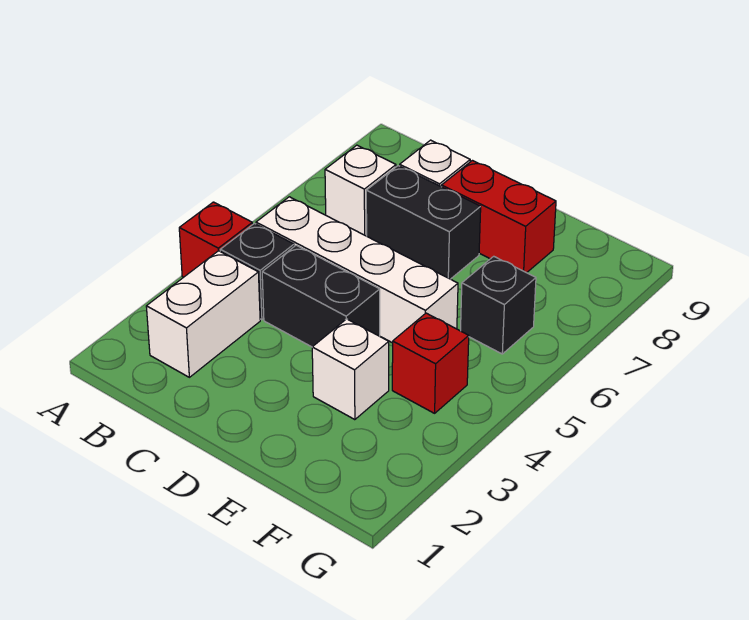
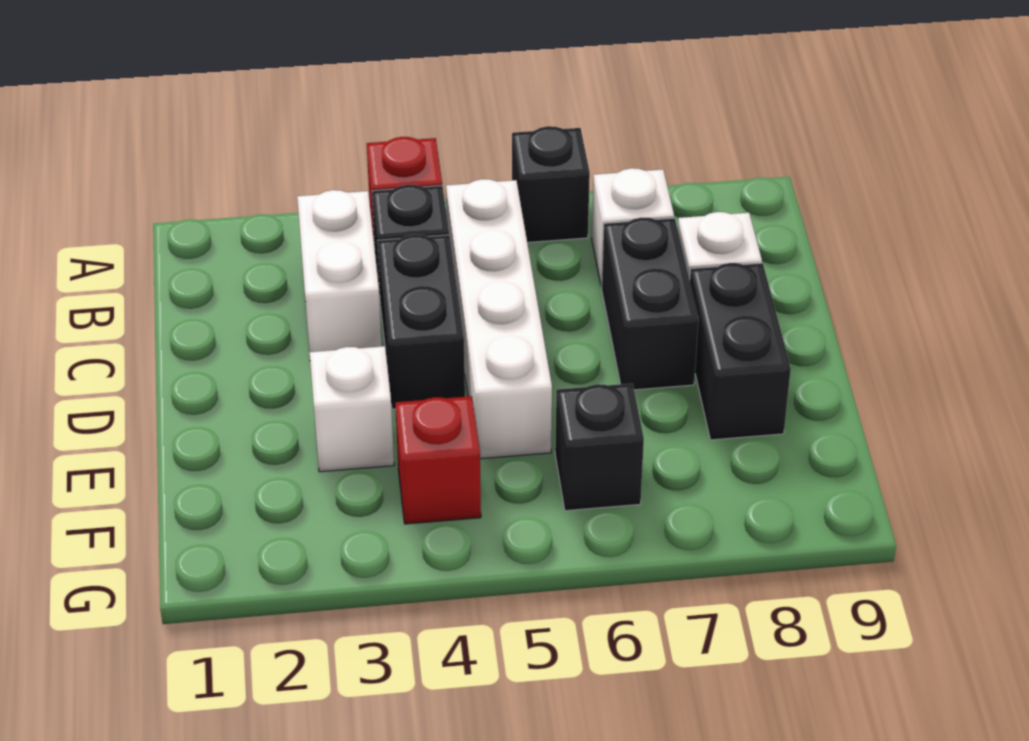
none -> black 1x1 brick [512,126,590,243]
white 1x2 brick [146,251,260,377] -> white 1x2 brick turned to [297,190,382,352]
red 1x2 brick [442,161,556,273] -> black 1x2 brick [690,263,791,440]

